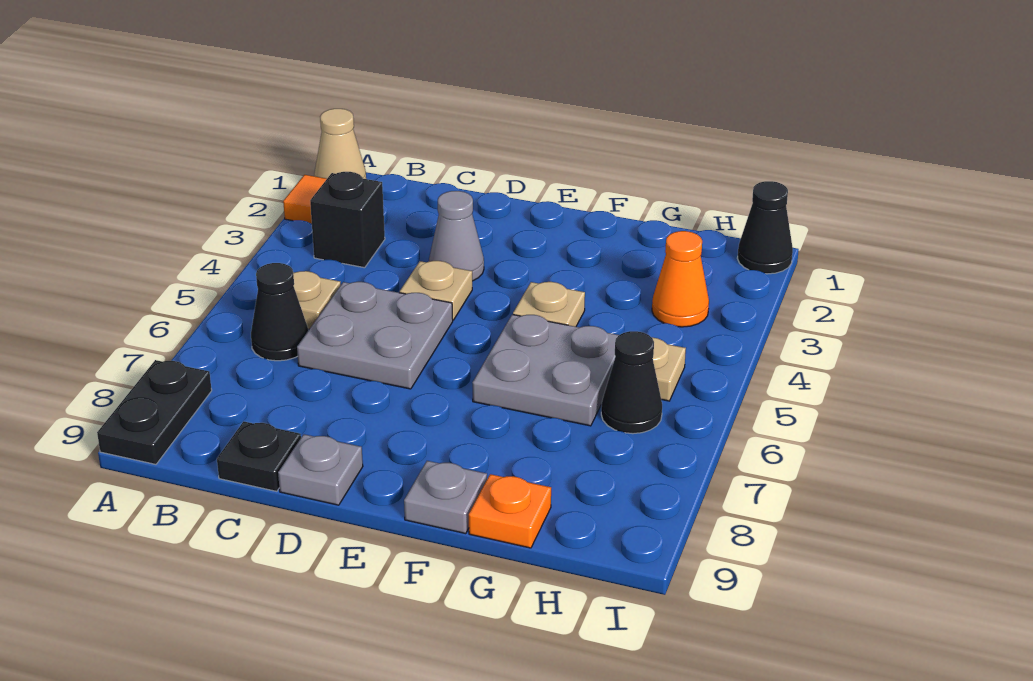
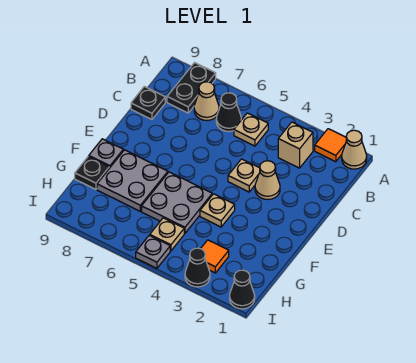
black 1x2 plate [97,360,212,464] -> black 1x2 plate turned to [167,63,216,113]
black 1x1 brick [310,172,385,268] -> tan 1x1 brick [278,122,313,168]
none -> tan 1x1 cone [194,82,219,121]
grey 2x2 plate [297,282,453,389] -> grey 2x2 plate moved to [97,150,168,211]
grey 1x1 cone [429,191,484,281] -> tan 1x1 cone [255,161,280,200]
grey 1x1 plate [278,434,363,505] -> grey 1x1 plate moved to [136,235,170,268]
orange 1x1 plate [469,474,551,548] -> black 1x1 plate [75,156,109,189]
orange 1x1 cone [652,231,709,327] -> orange 1x1 tile [201,240,229,273]
black 1x1 cone [601,331,662,434] -> black 1x1 cone moved to [185,248,210,287]

